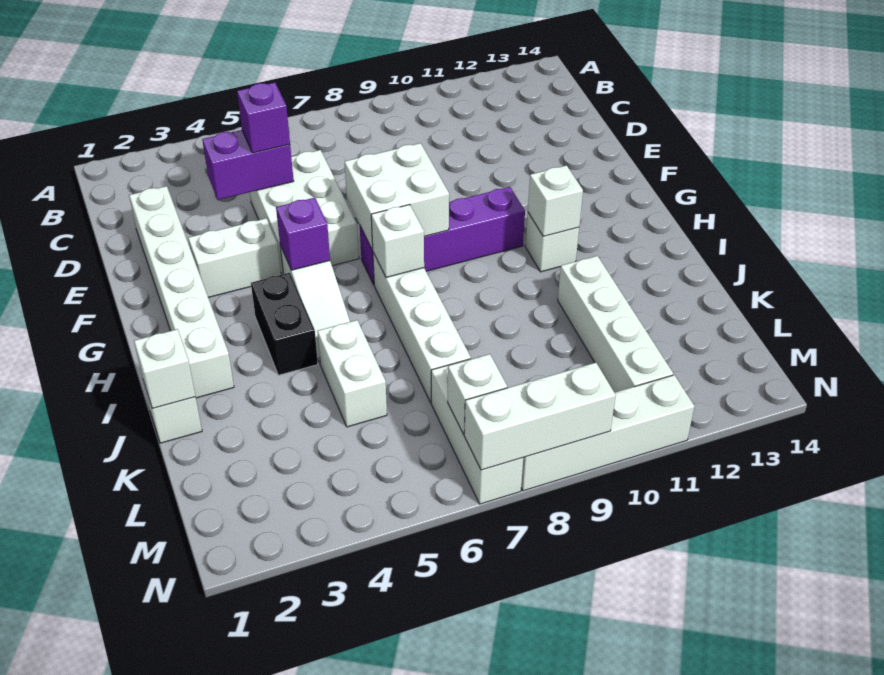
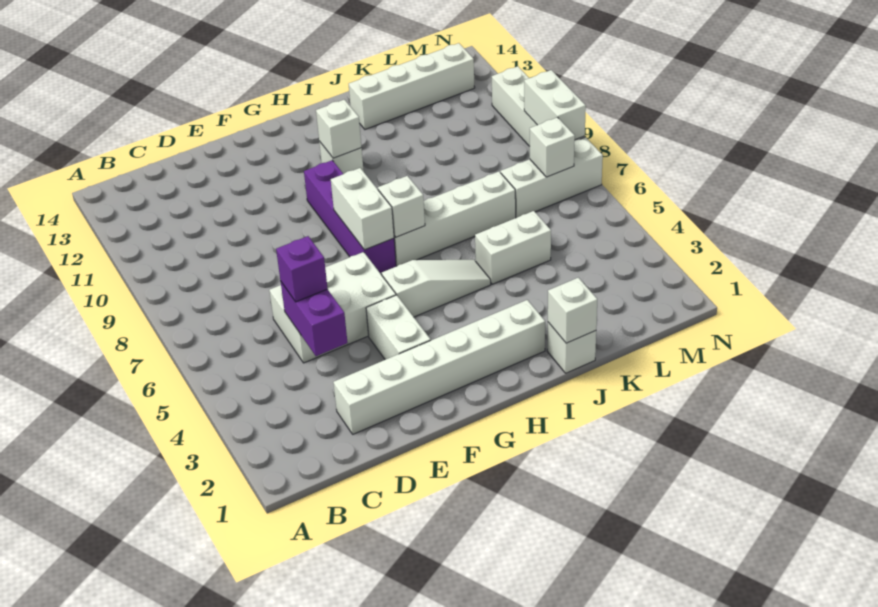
white 2x2 brick [345,143,449,250] -> white 1x2 brick [331,168,394,250]
purple 1x1 brick [276,198,330,270] -> none
black 1x2 brick [251,273,318,375] -> none
white 1x4 brick [558,256,673,392] -> white 1x4 brick moved to [349,43,475,129]
white 1x3 brick [464,363,616,470] -> white 1x2 brick [524,70,586,140]

